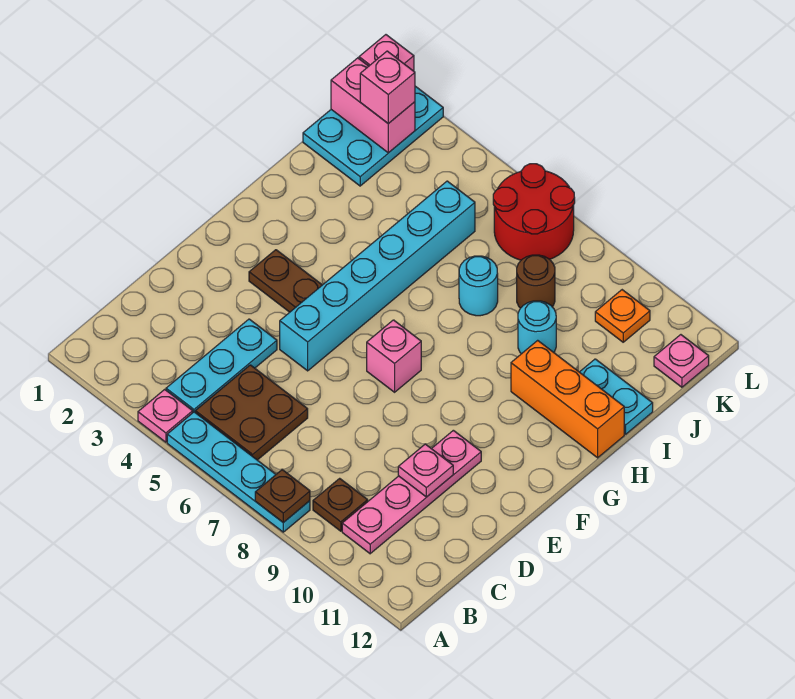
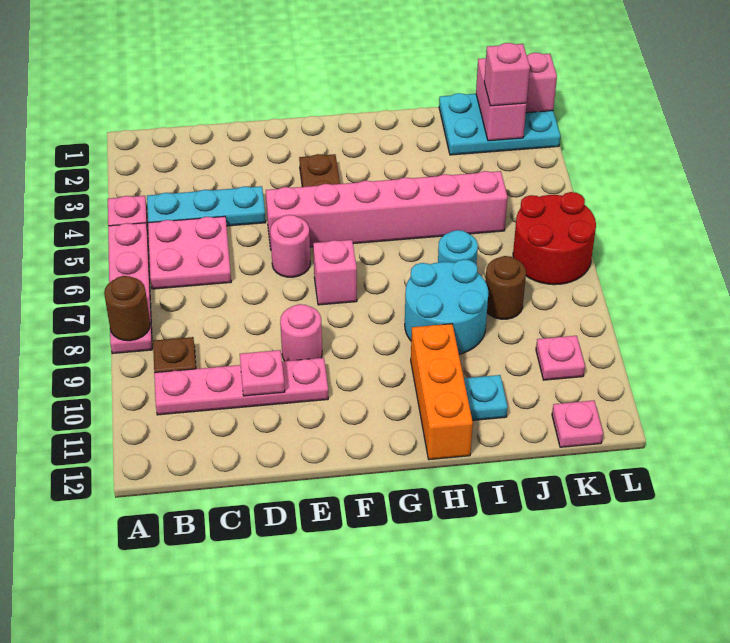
cyan 1x4 plate [167,412,310,532] -> pink 1x4 plate [108,223,152,354]
brown 1x1 plate [255,470,310,523] -> brown 1x1 round brick [104,276,150,341]
brown 2x2 plate [195,365,308,460] -> pink 2x2 plate [148,216,231,289]
cyan 1x6 brick [280,181,475,371] -> pink 1x6 brick [266,171,508,249]
none -> pink 1x1 round brick [270,215,310,277]
none -> pink 1x1 round brick [280,304,322,361]
cyan 1x1 round brick [518,301,556,354] -> cyan 2x2 round brick [405,259,488,354]
cyan 1x2 plate [580,359,653,434] -> cyan 1x1 plate [464,375,508,420]
orange 1x1 plate [595,290,650,342] -> pink 1x1 plate [536,336,585,380]

